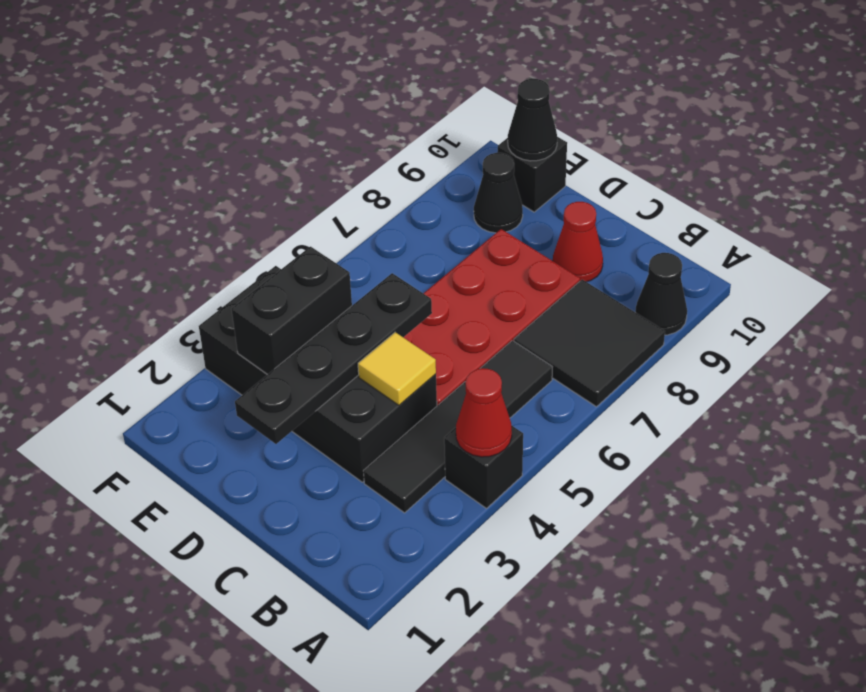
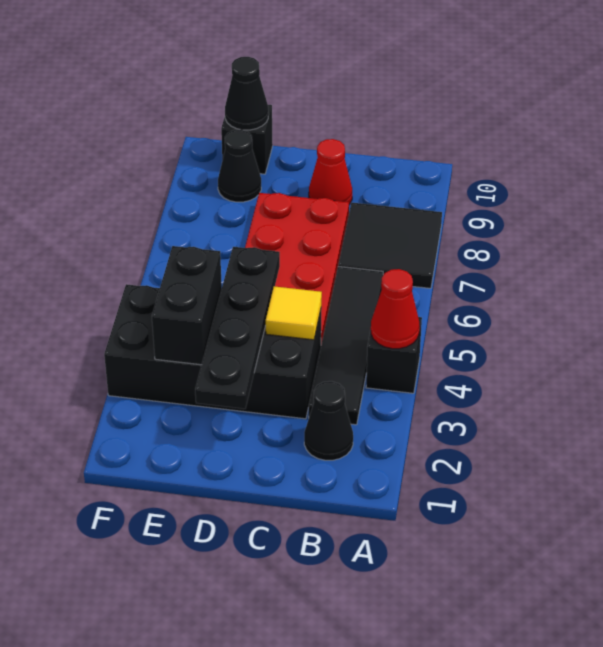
black 1x1 cone [635,253,687,335] -> black 1x1 cone moved to [304,381,353,460]

